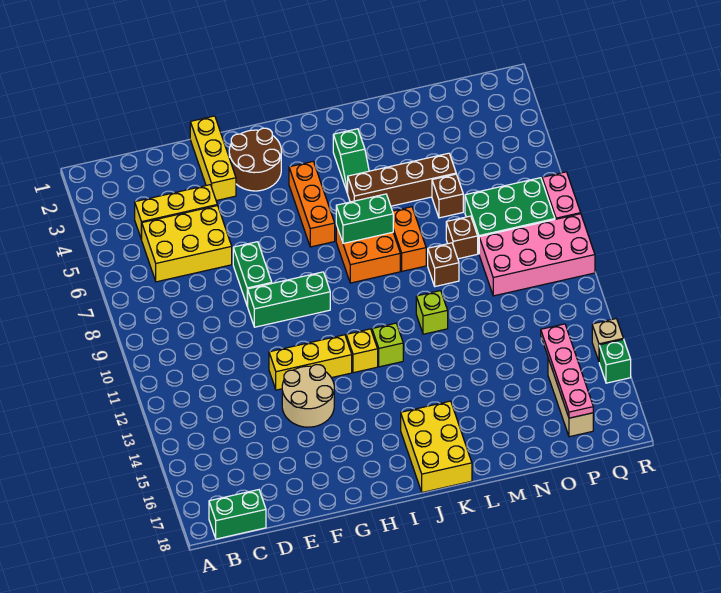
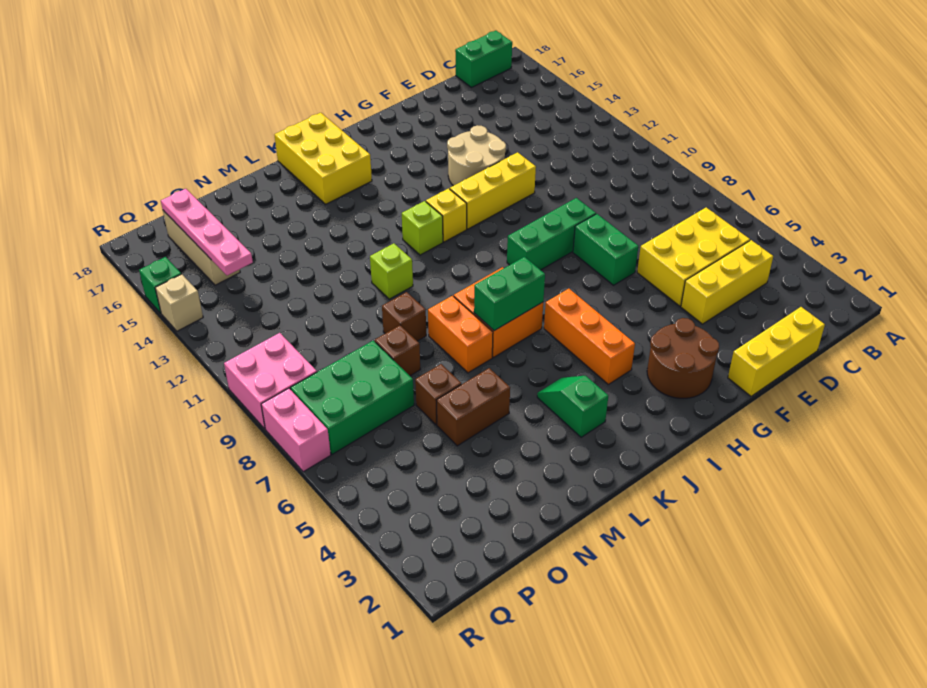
yellow 1x3 brick [190,116,236,201] -> yellow 1x3 brick turned to [728,307,825,396]
brown 1x4 brick [348,153,456,206] -> brown 1x2 brick [436,368,510,446]
pink 2x4 brick [479,214,595,296] -> pink 2x2 brick [224,333,317,429]

